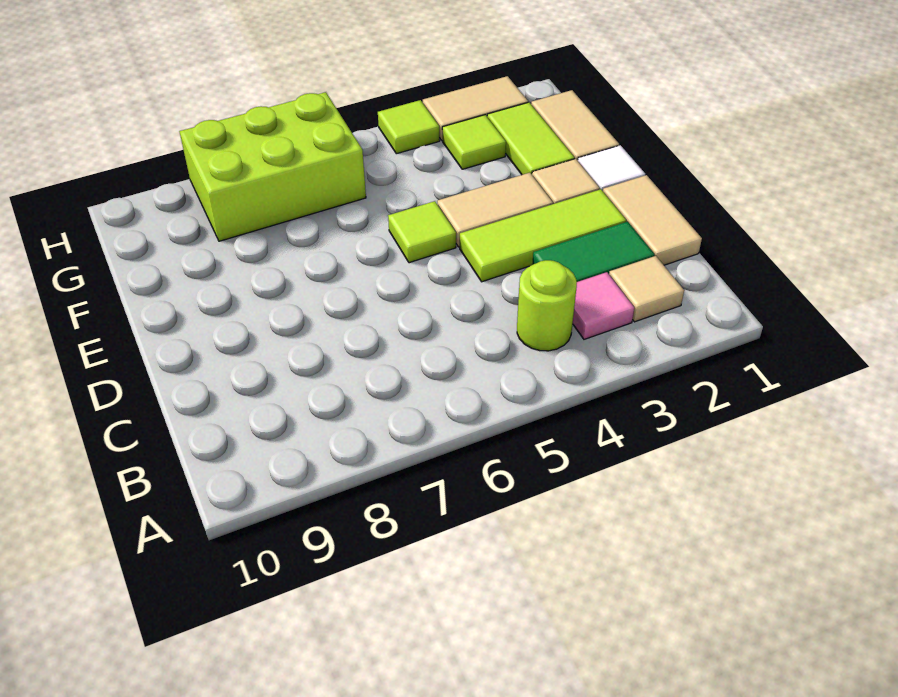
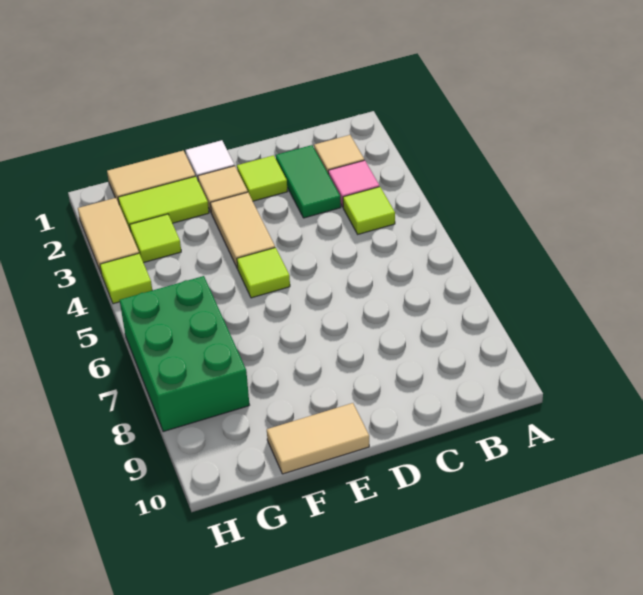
lime 1x1 round brick [517,260,577,351] -> lime 1x1 tile [343,187,395,234]
tan 1x2 tile [603,175,702,265] -> tan 1x2 tile moved to [267,403,369,474]
lime 1x3 tile [460,189,626,282] -> lime 1x1 tile [237,155,287,201]
lime 2x3 brick [179,92,366,241] -> green 2x3 brick [120,276,249,432]

